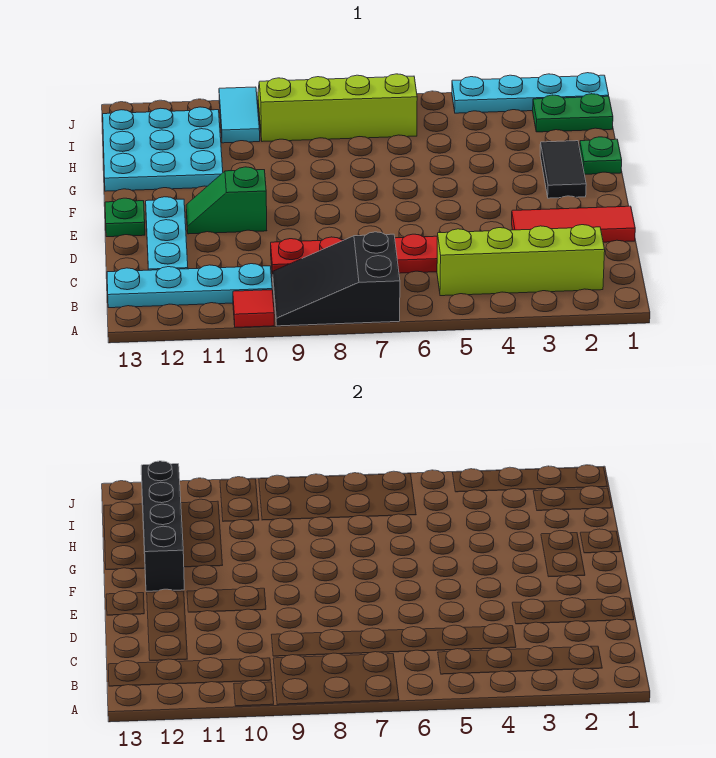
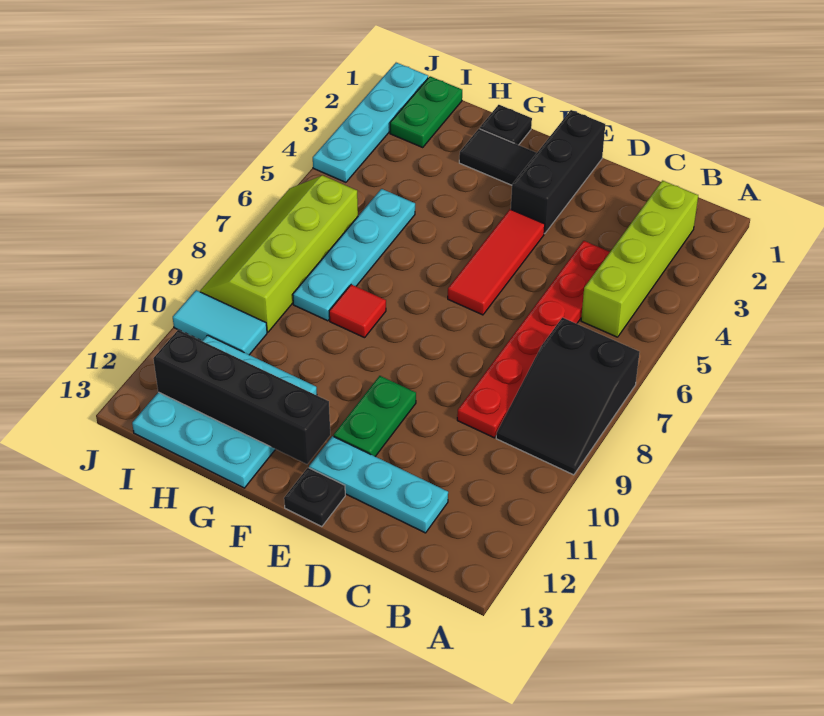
red 1x1 tile [233,290,274,327] -> red 1x1 tile moved to [329,284,386,338]
cyan 1x4 plate [107,264,272,308] -> cyan 1x4 plate moved to [293,189,415,321]
red 1x3 tile [512,206,635,242] -> red 1x3 tile moved to [448,209,545,315]
none -> black 1x3 brick [511,110,605,234]
green 1x2 slope [186,167,267,234] -> green 1x2 plate [334,376,416,456]
green 1x1 plate [105,198,145,237] -> black 1x1 plate [284,468,345,527]
green 1x1 plate [580,137,622,174] -> black 1x1 plate [480,105,532,145]

